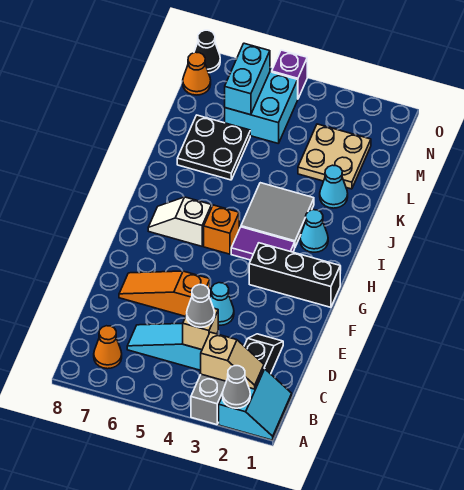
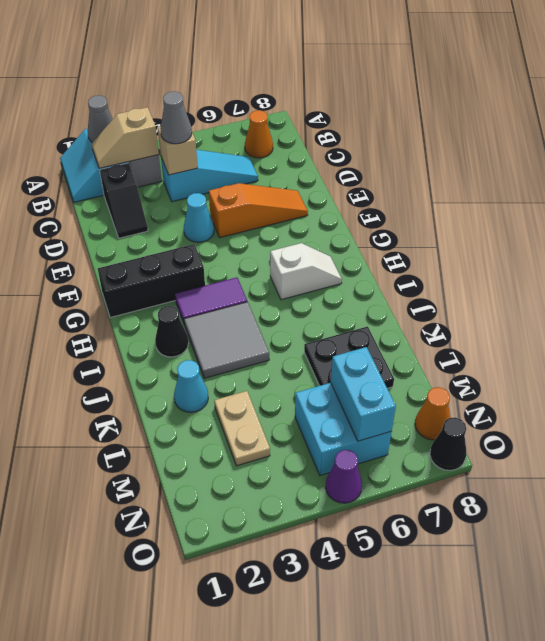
orange 1x1 brick [204,205,239,254] -> none
cyan 1x1 cone [300,210,328,252] -> black 1x1 cone [155,306,188,357]
tan 2x2 plate [298,124,371,189] -> tan 1x2 plate [214,391,270,466]
purple 1x1 brick [272,50,307,98] -> purple 1x1 cone [326,450,362,503]

